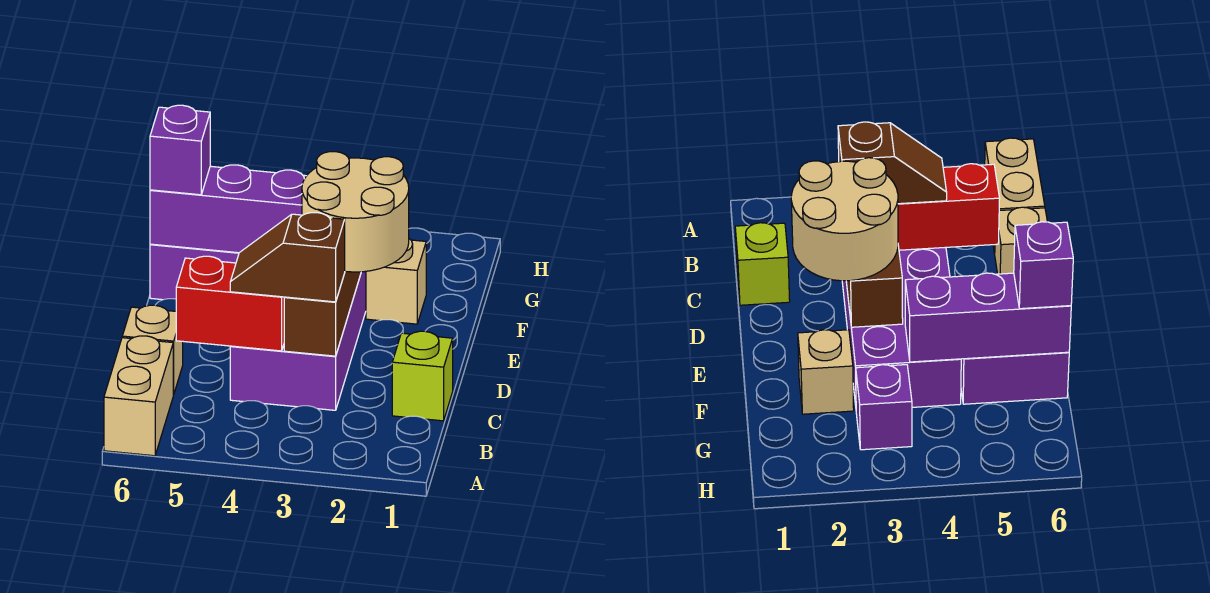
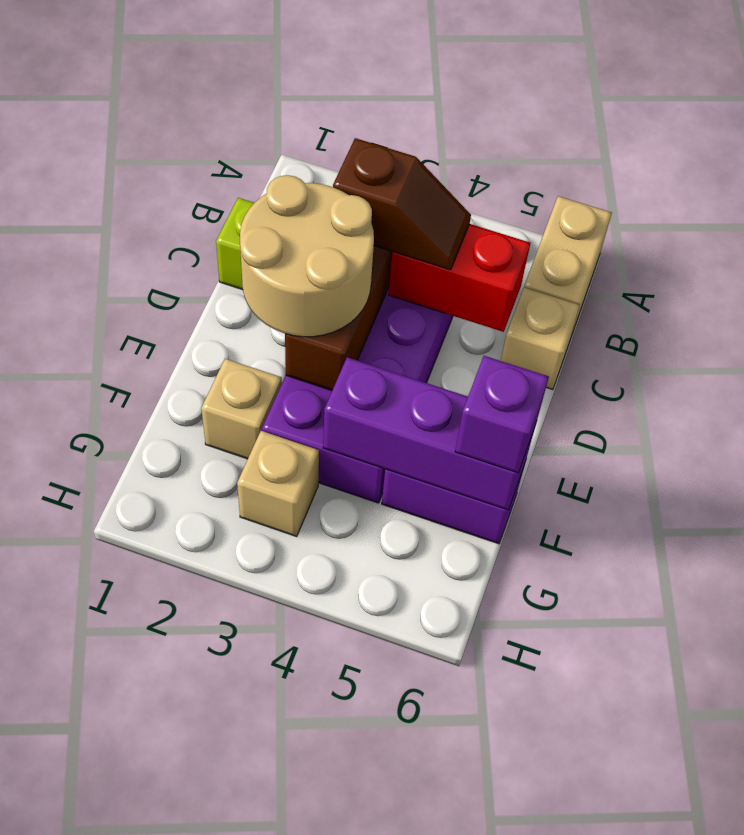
purple 1x1 brick [856,365,912,450] -> tan 1x1 brick [237,431,319,537]

